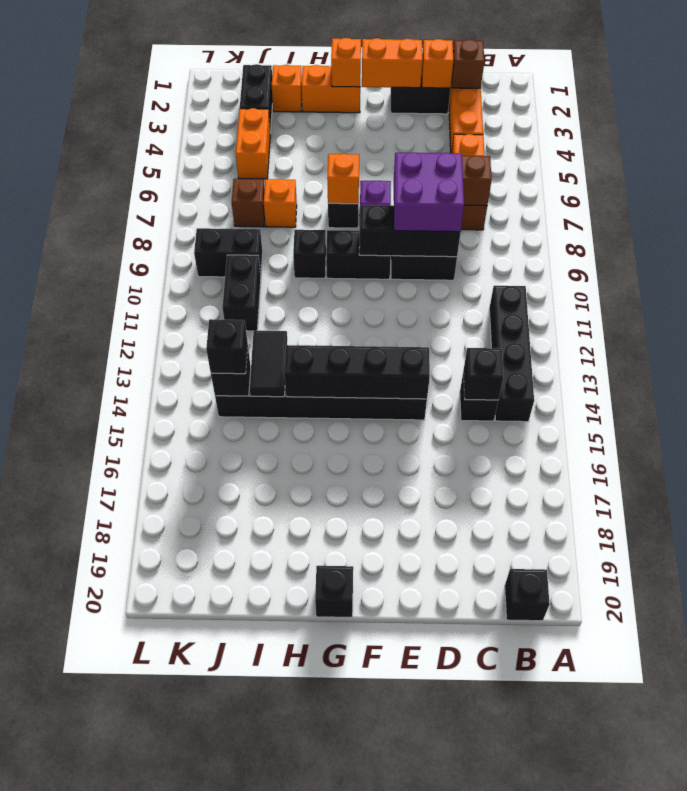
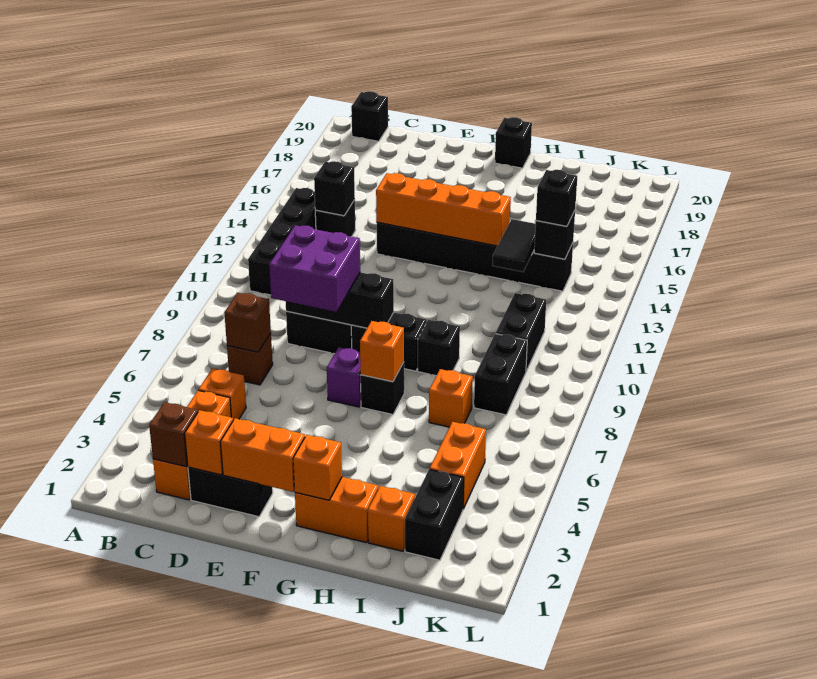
black 1x4 brick [284,345,430,399] -> orange 1x4 brick [376,173,511,246]
brown 1x1 brick [232,179,265,227] -> none
black 1x2 brick [194,228,263,277] -> black 1x2 brick turned to [474,334,527,415]

